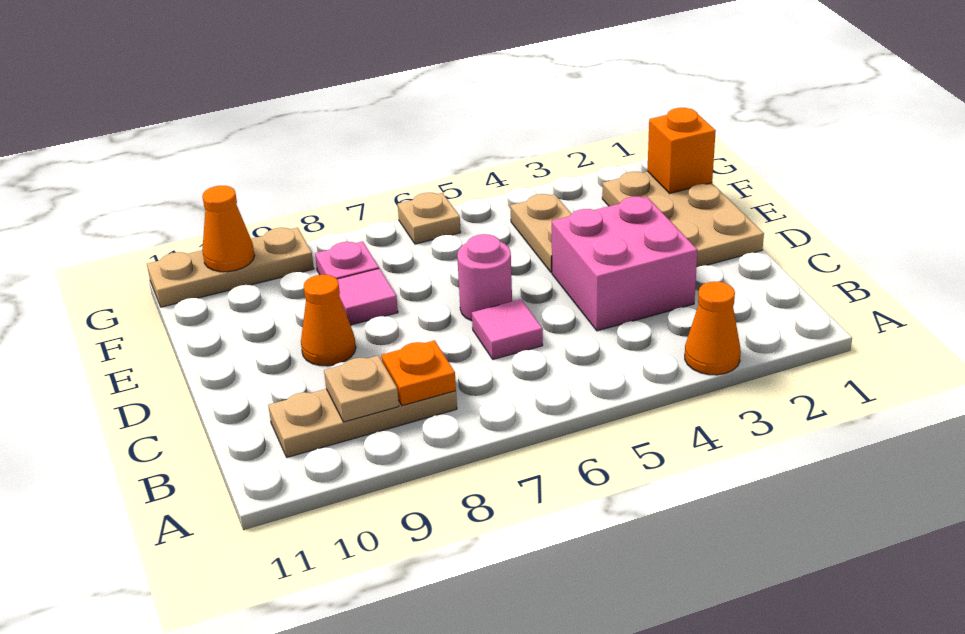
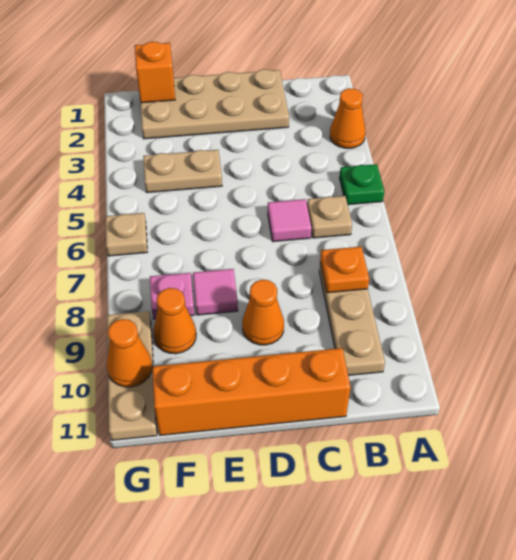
none -> green 1x1 plate [339,164,384,205]
tan 1x1 plate [324,356,399,422] -> tan 1x1 plate moved to [307,196,352,238]
pink 2x2 brick [552,197,698,331] -> none
none -> orange 1x4 brick [152,348,351,435]
tan 2x3 plate [602,172,764,267] -> tan 2x4 plate [141,69,289,139]
pink 1x1 round brick [457,234,512,321] -> none
none -> orange 1x1 cone [153,288,196,354]

